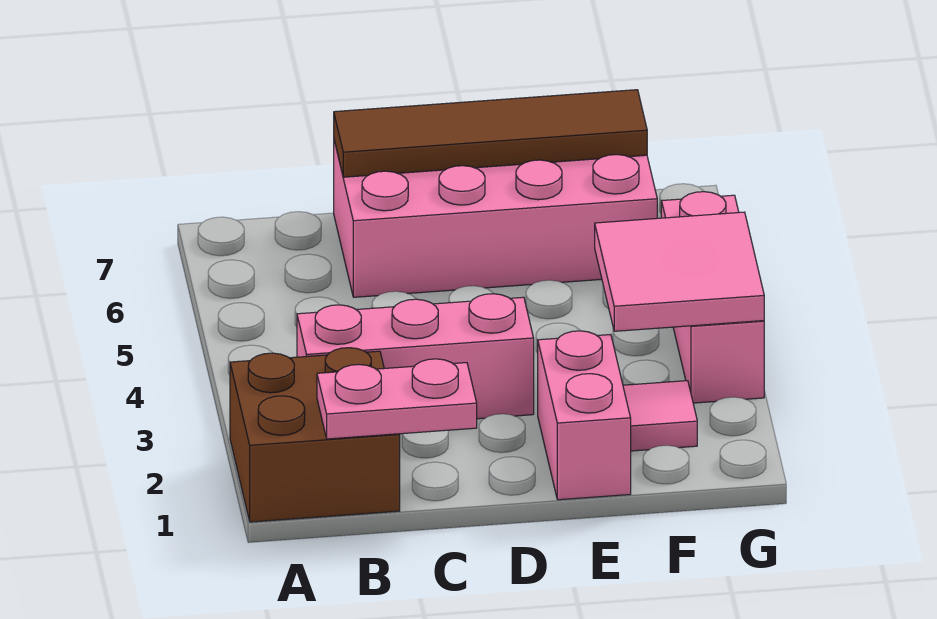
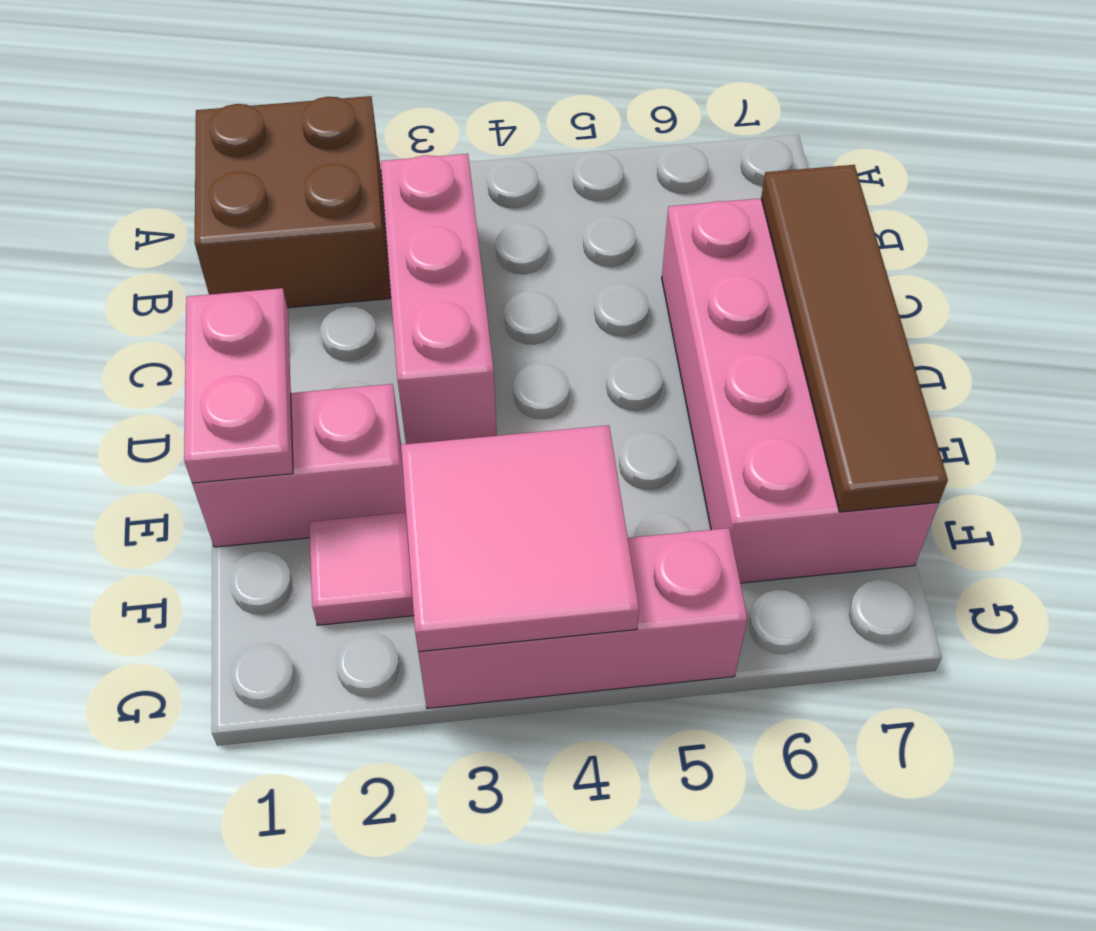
pink 1x2 plate [317,359,477,439] -> pink 1x2 plate moved to [184,288,293,483]

